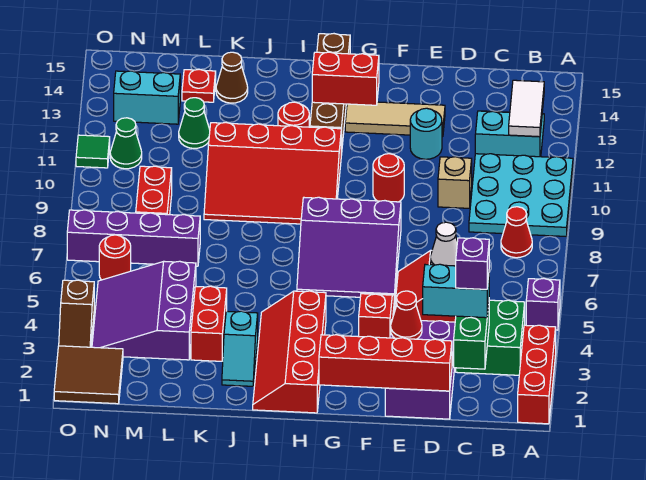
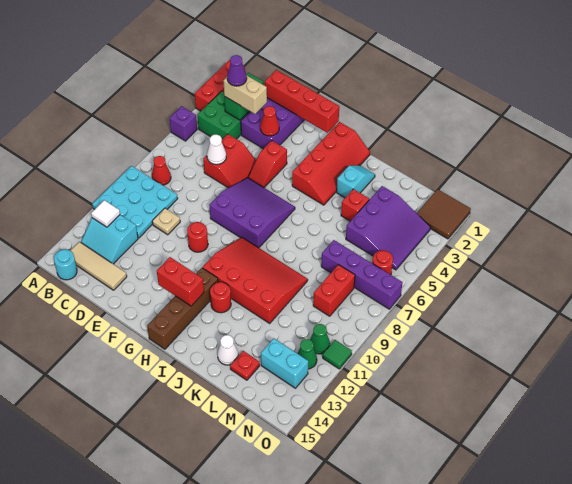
white 1x2 tile [509,80,544,137] -> white 1x1 tile [91,200,120,227]
cyan 1x2 brick [423,264,489,318] -> tan 1x2 brick [223,75,267,114]
purple 1x1 brick [456,238,489,289] -> purple 1x1 cone [227,55,247,86]
tan 1x1 brick [438,157,472,208] -> tan 1x1 plate [152,208,180,235]
cyan 1x1 round brick [410,108,442,159] -> cyan 1x1 round brick moved to [54,249,77,280]
tan 1x3 tile [345,102,445,137] -> tan 1x3 tile moved to [70,242,127,290]
red 1x2 brick [191,286,227,361] -> red 1x1 brick [341,189,369,221]
brown 1x1 cone [216,52,248,103] -> white 1x1 cone [218,335,238,365]
green 1x1 cone [179,98,210,148] -> green 1x1 cone moved to [297,339,317,369]
brown 1x2 slope [59,280,94,347] -> none

